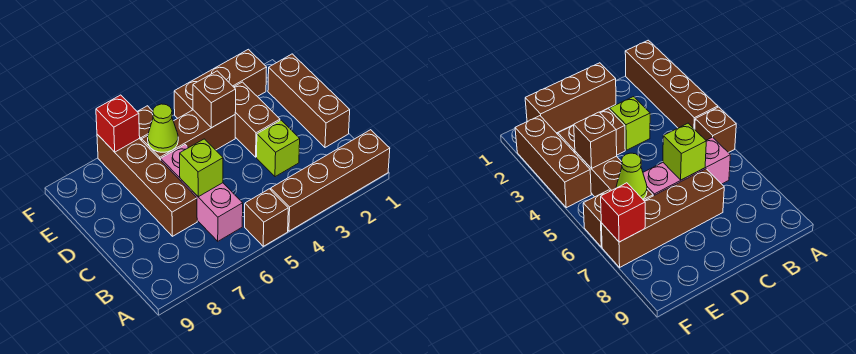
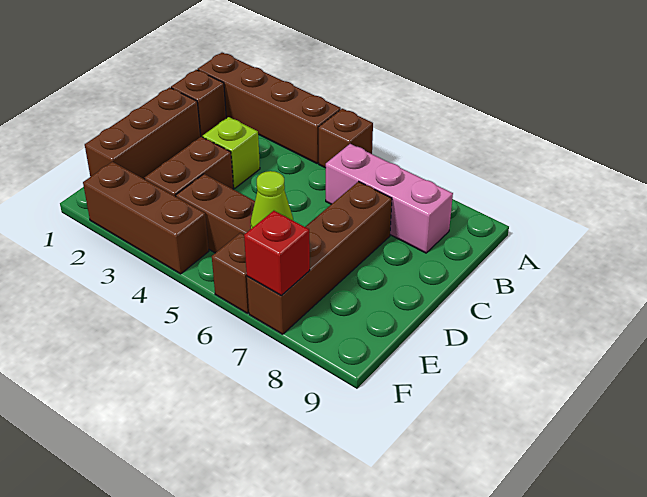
pink 1x3 brick [161,145,243,241] -> pink 1x3 brick turned to [326,144,453,253]
lime 1x1 brick [180,139,223,197] -> none
brown 1x1 brick [193,71,236,128] -> brown 1x1 brick moved to [171,70,226,137]

